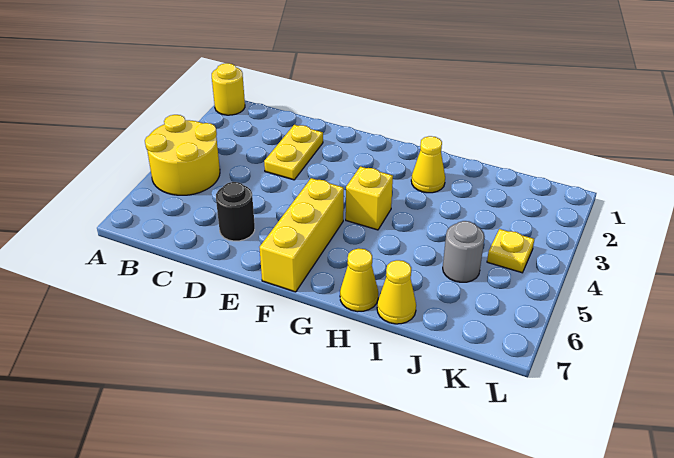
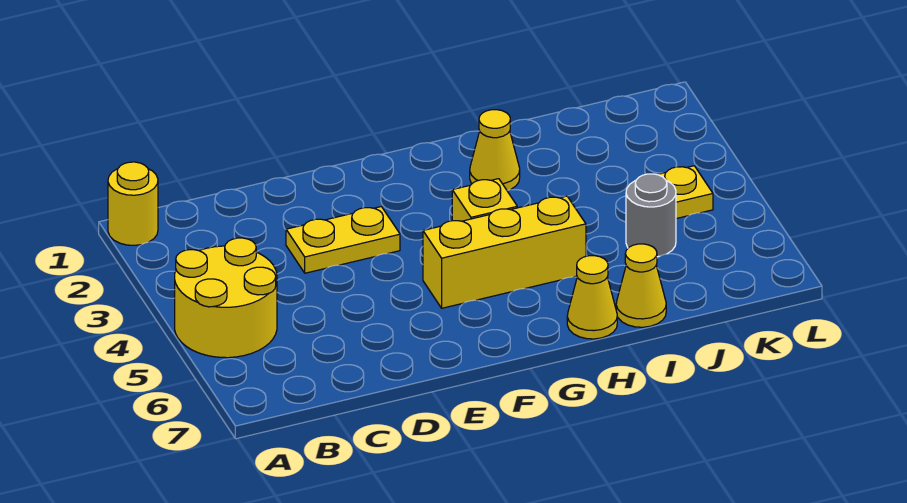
yellow 1x2 plate [264,125,323,180] -> yellow 1x2 plate turned to [286,207,400,273]
black 1x1 round brick [216,182,255,241] -> none
yellow 1x3 brick [260,178,344,292] -> yellow 1x3 brick turned to [423,196,586,308]

